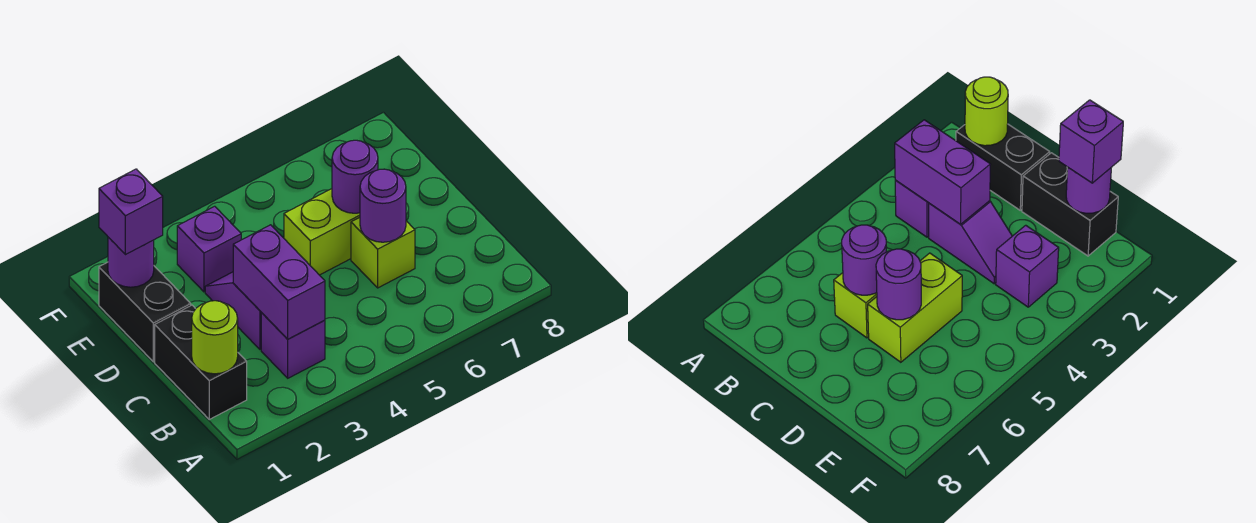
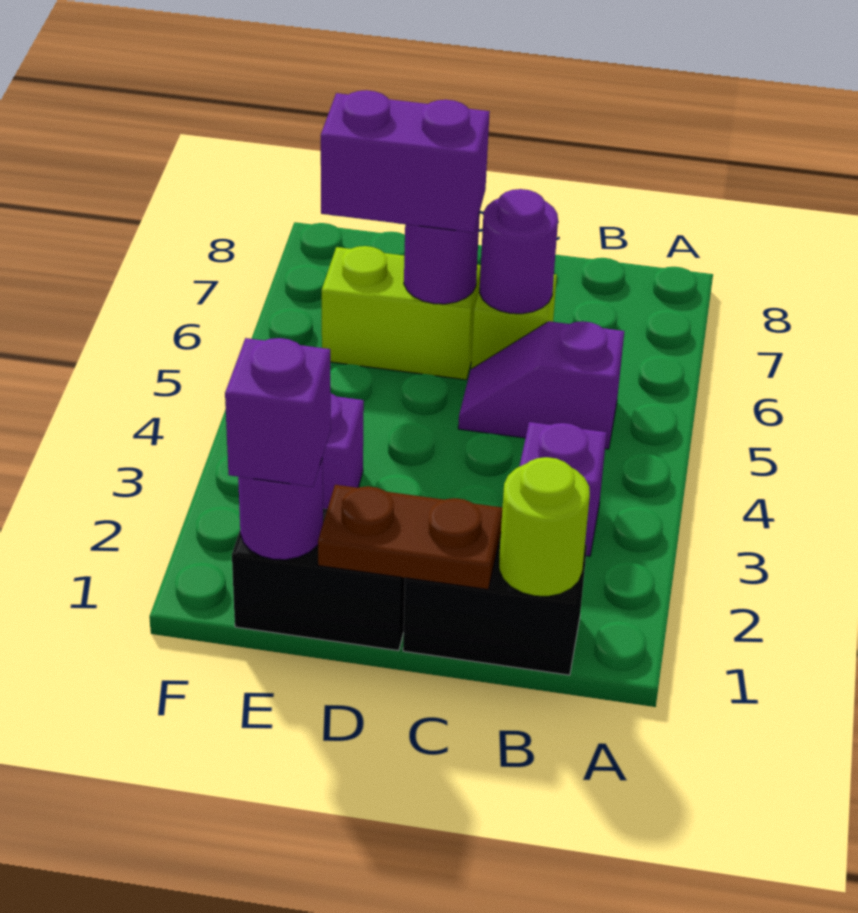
purple 1x2 brick [233,225,325,339] -> purple 1x2 brick moved to [321,90,490,233]
none -> brown 1x2 plate [318,485,503,589]
purple 1x2 slope [205,272,261,349] -> purple 1x2 slope moved to [458,321,624,449]
lime 1x2 brick [284,189,360,275] -> lime 1x2 brick turned to [322,246,481,380]

